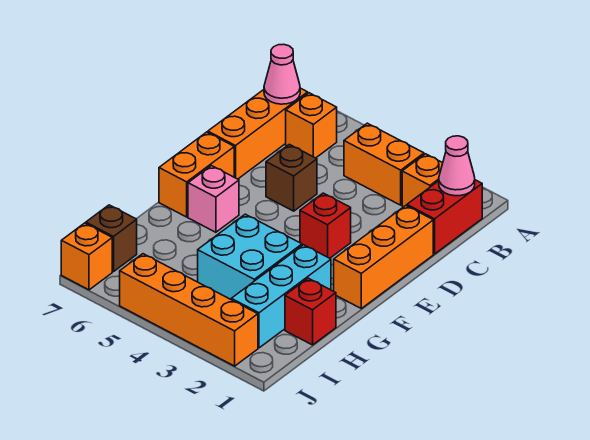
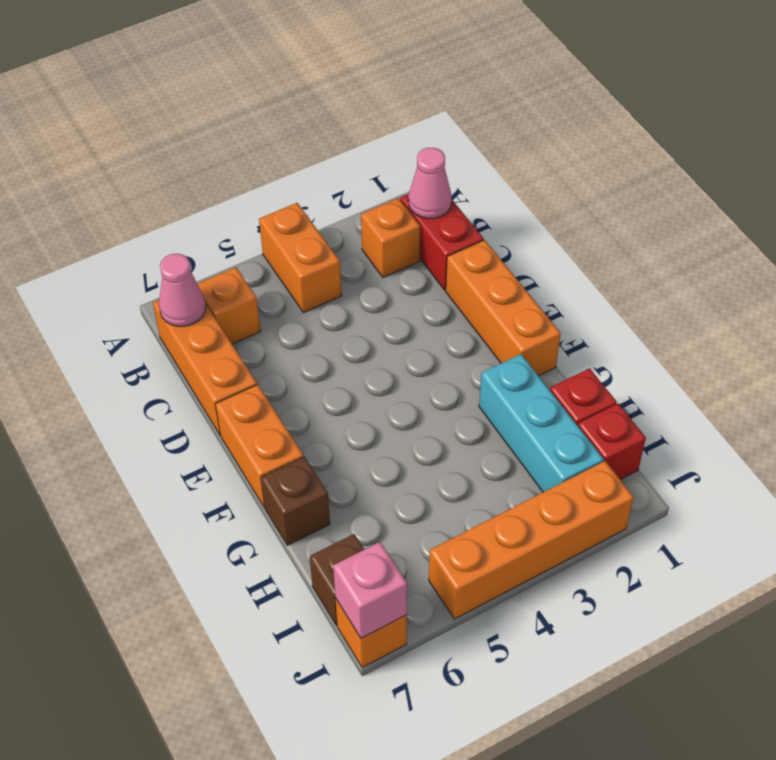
orange 1x2 brick [344,123,424,205] -> orange 1x2 brick turned to [259,203,342,313]
brown 1x1 brick [266,144,317,211] -> brown 1x1 brick moved to [261,457,330,545]
red 1x1 brick [300,193,351,258] -> red 1x1 brick moved to [578,403,646,480]
pink 1x1 brick [188,166,239,232] -> pink 1x1 brick moved to [333,542,407,638]
cyan 2x2 brick [198,214,302,299] -> none

